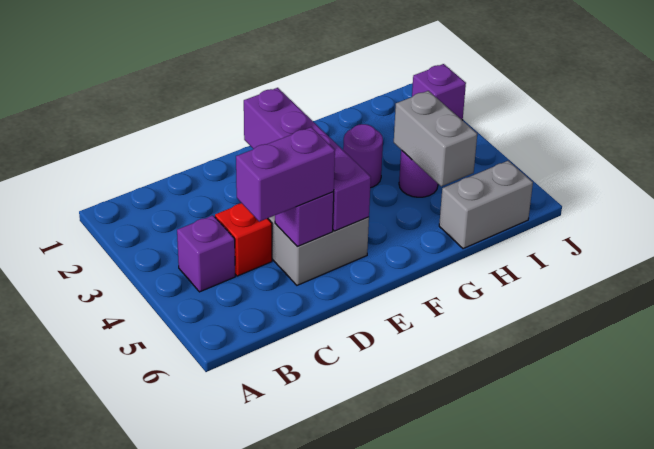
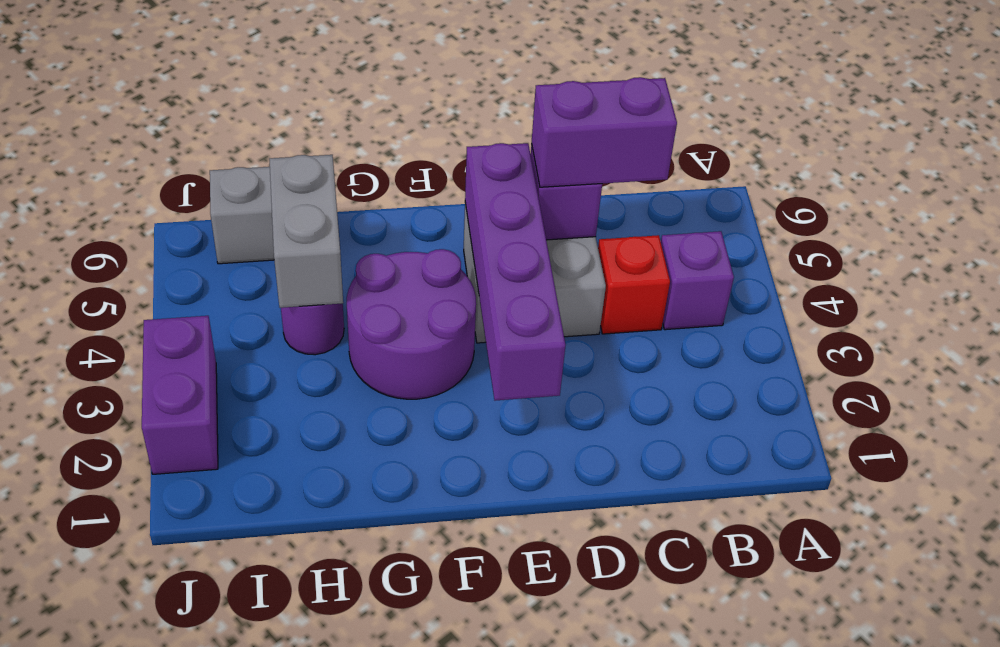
purple 1x1 round brick [343,124,383,188] -> purple 2x2 round brick [347,249,476,399]
purple 1x1 brick [412,64,466,120] -> purple 1x2 brick [142,316,218,474]

